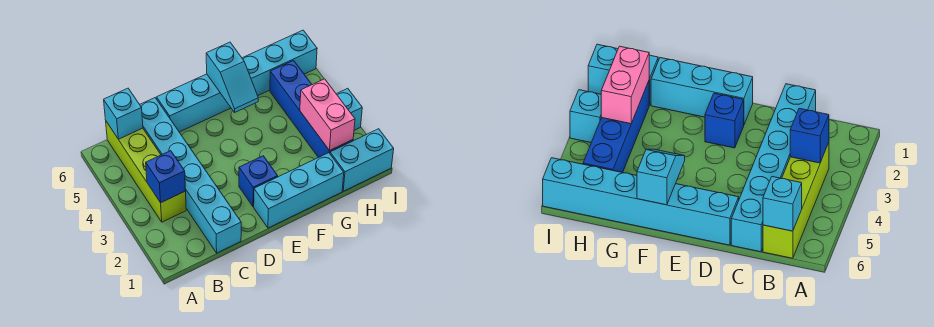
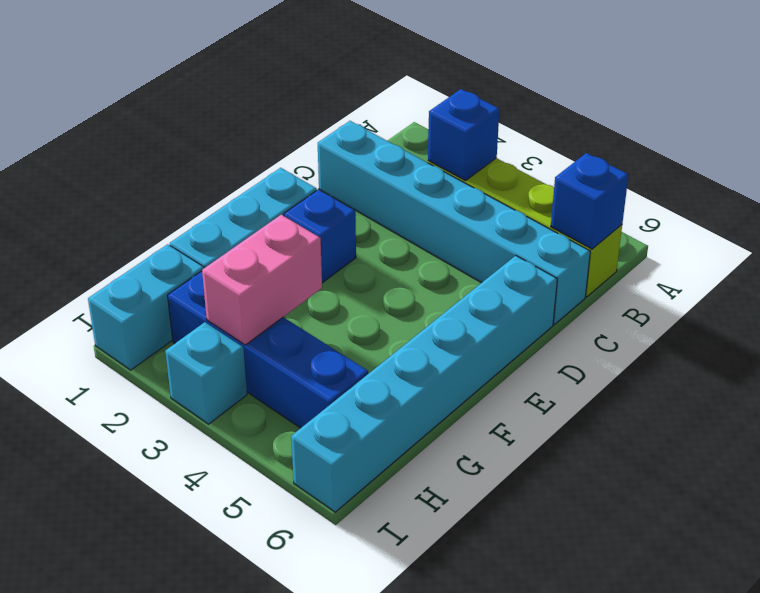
cyan 1x1 brick [104,88,143,139] -> blue 1x1 brick [551,153,629,249]
cyan 1x2 slope [206,42,258,112] -> none
pink 1x2 brick [300,79,355,151] -> pink 1x2 brick turned to [202,215,322,345]

